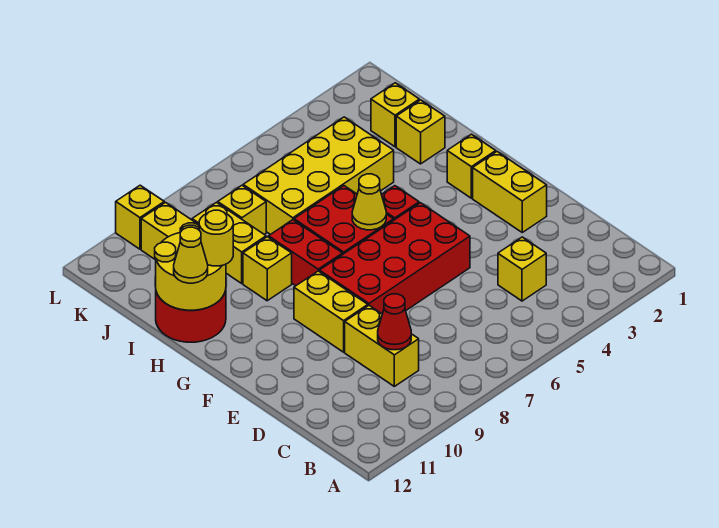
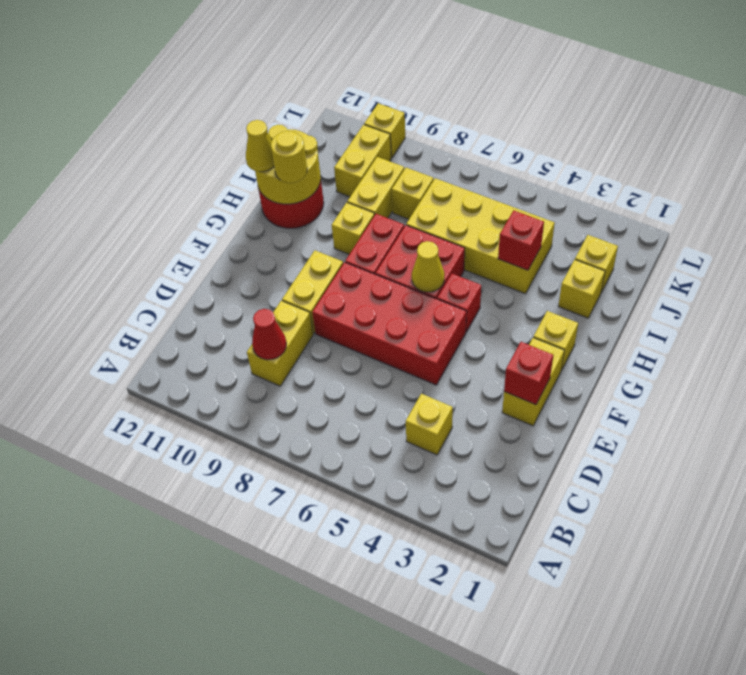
none -> red 1x1 brick [504,342,553,405]
none -> red 1x1 brick [498,211,544,270]

